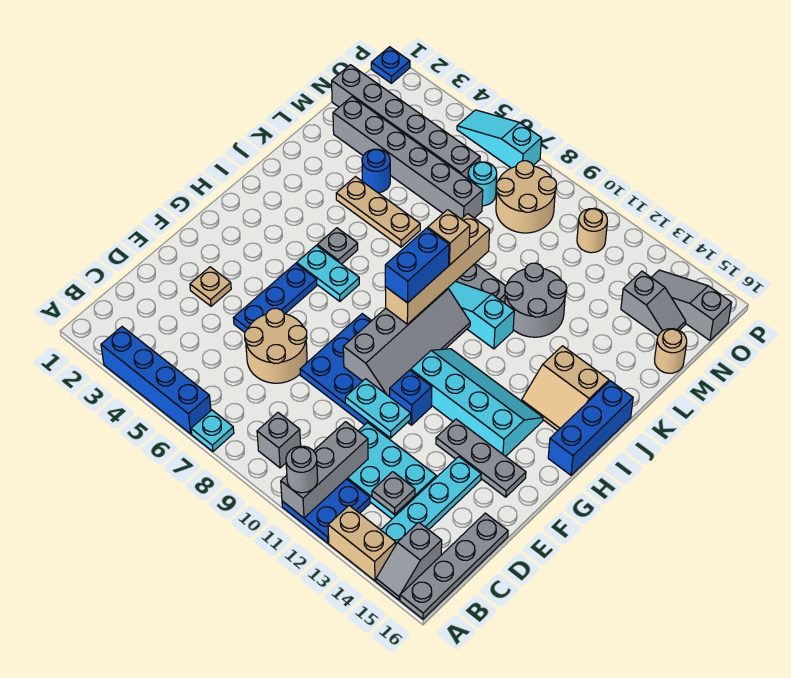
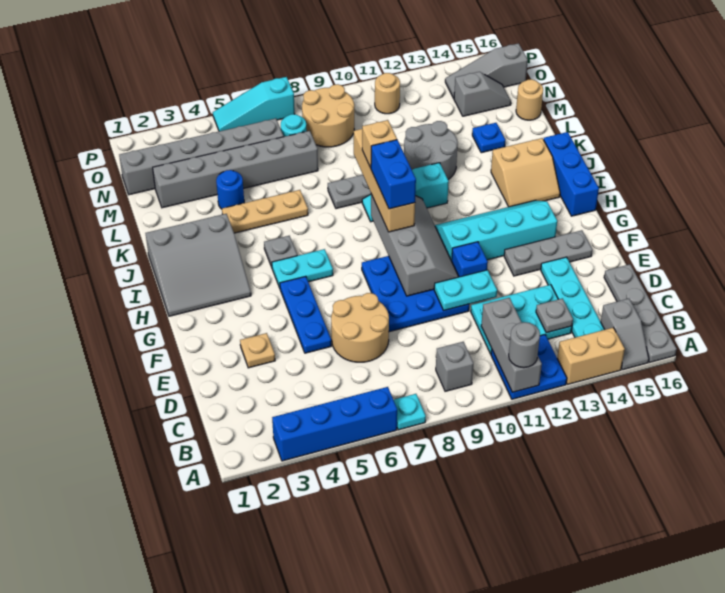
none -> grey 3x3 slope [145,214,251,316]
blue 1x1 plate [371,47,410,83] -> blue 1x1 plate moved to [472,123,505,153]

